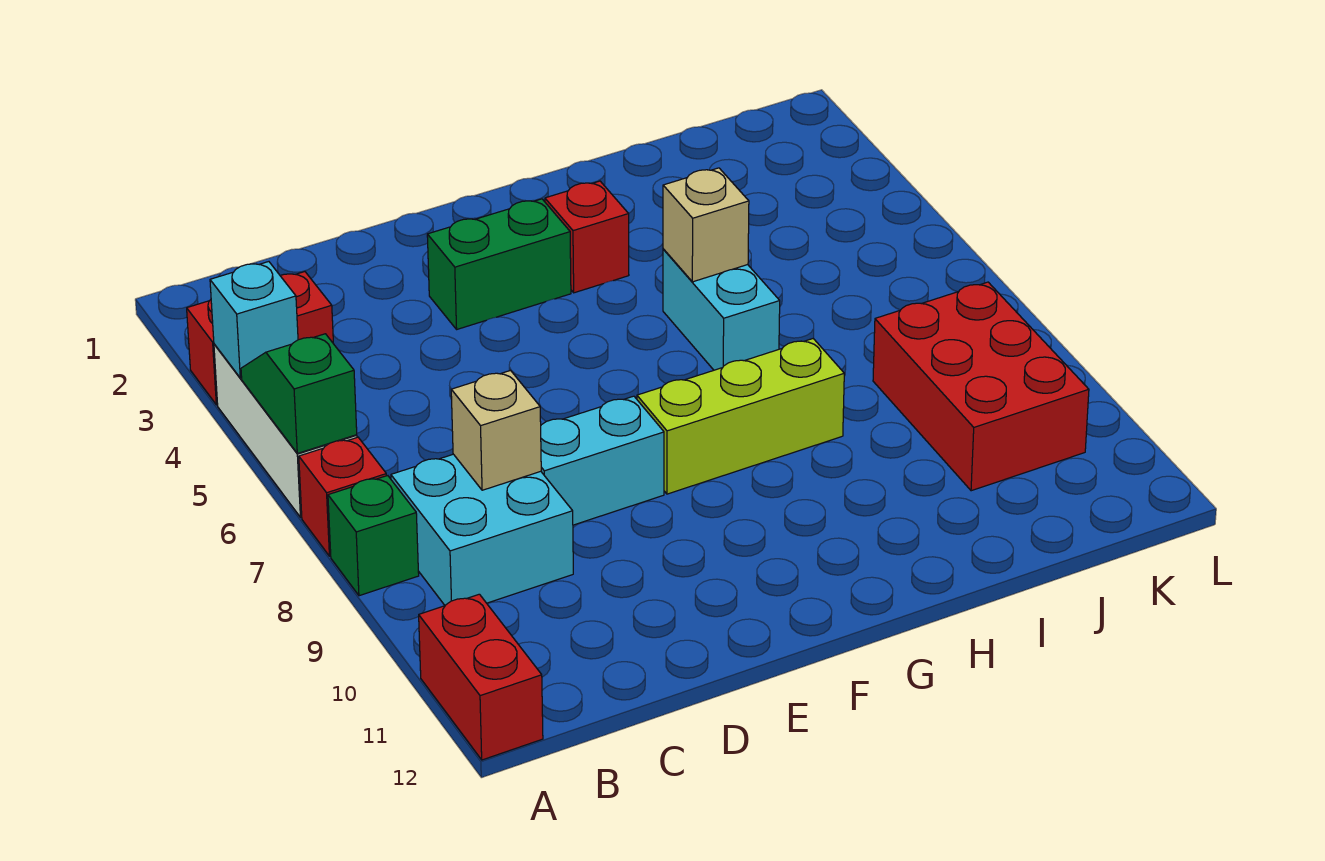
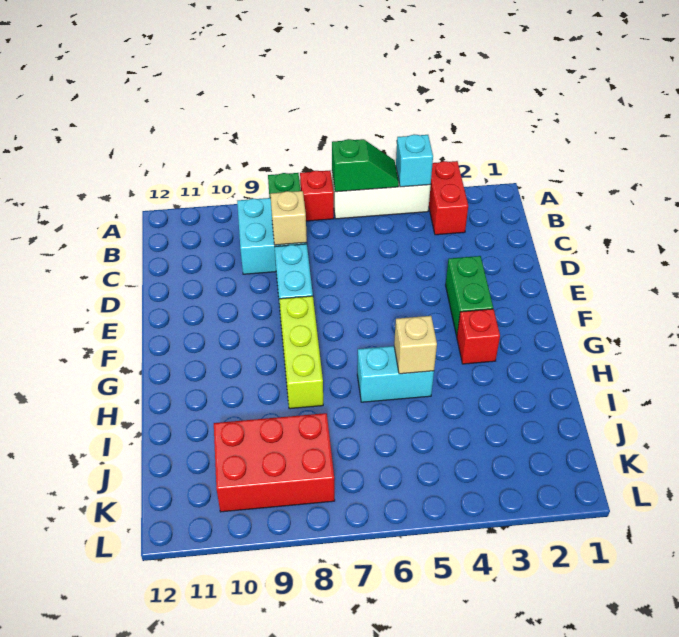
red 1x2 brick [419,594,543,760] -> none

